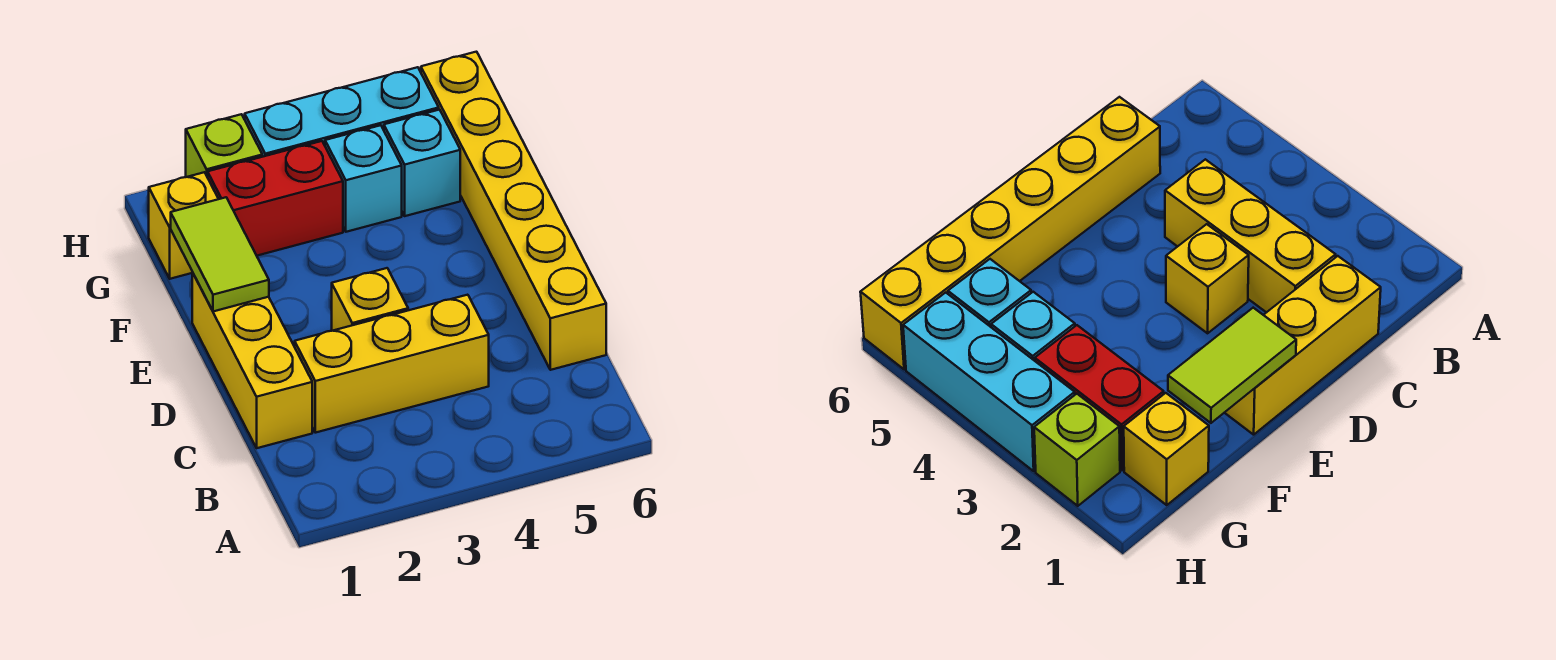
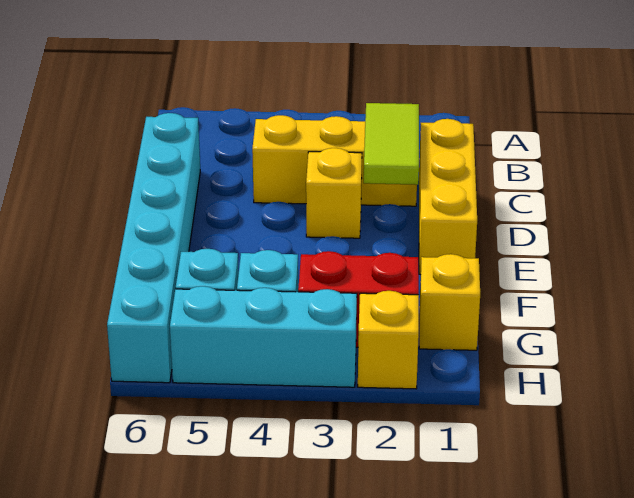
yellow 1x6 brick [421,52,606,370] -> cyan 1x6 brick [107,113,200,383]
lime 1x2 tile [171,197,269,311] -> lime 1x2 tile moved to [364,103,419,185]
lime 1x1 brick [186,114,262,177] -> yellow 1x1 brick [358,291,419,389]

